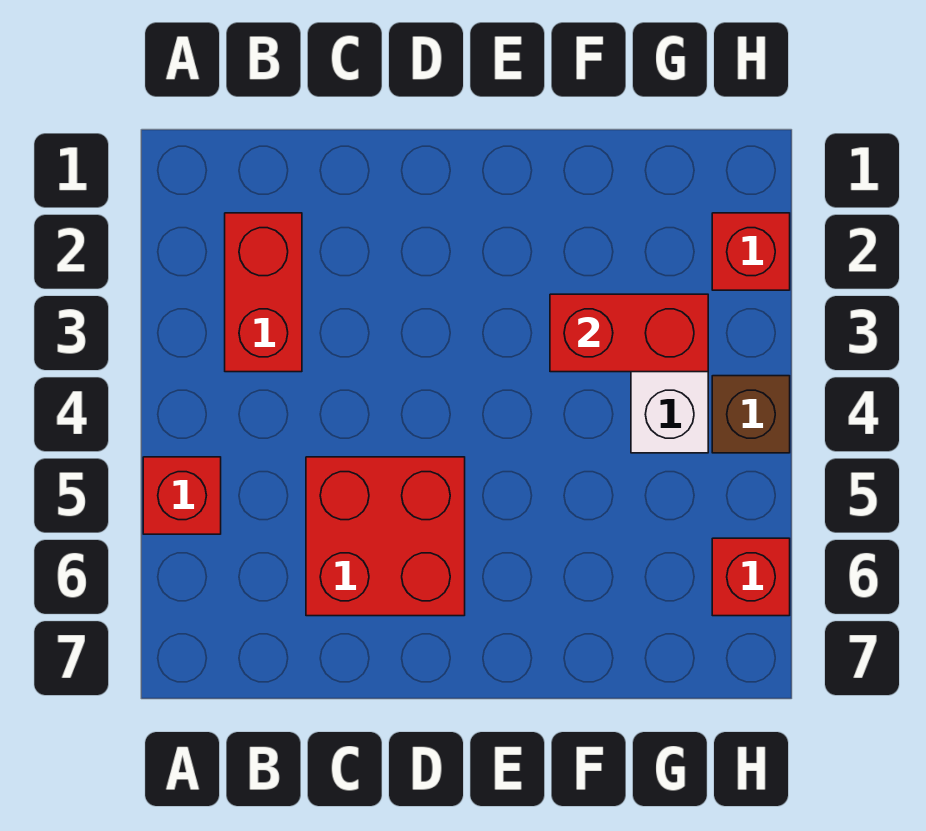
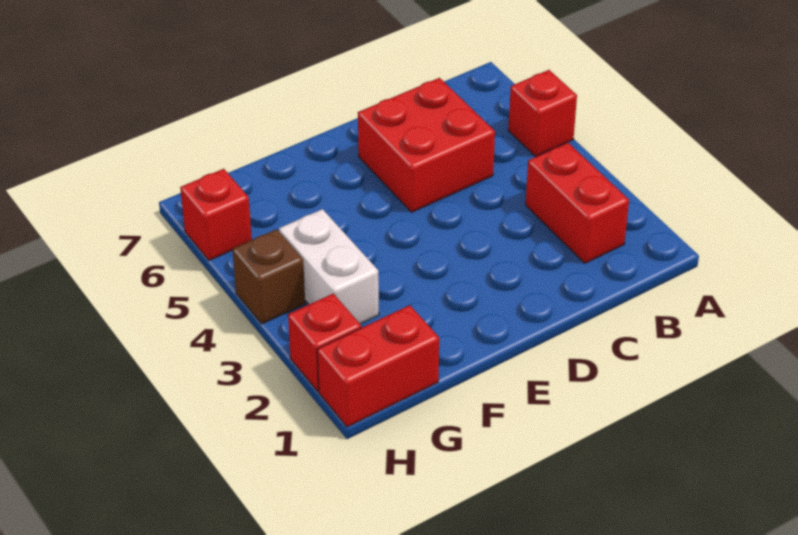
red 1x2 brick [550,294,708,372] -> red 1x2 brick moved to [317,305,439,427]

